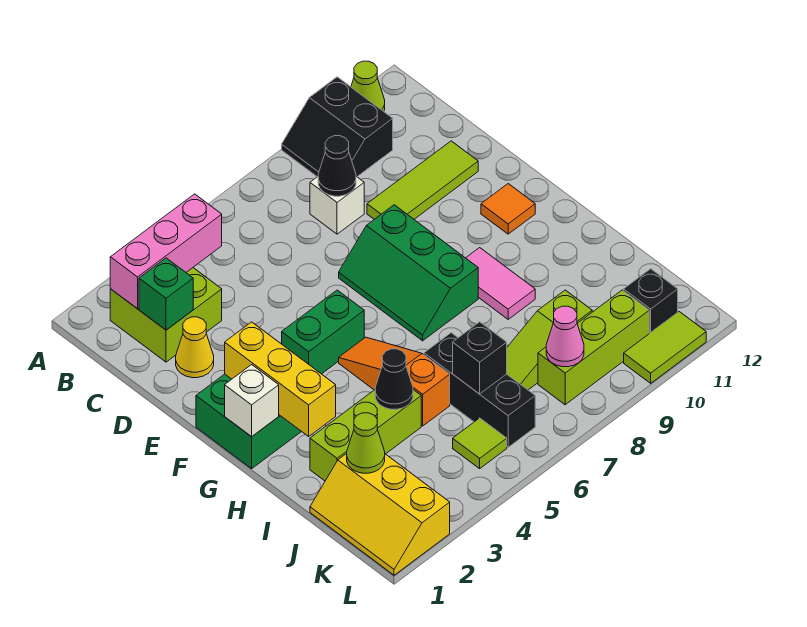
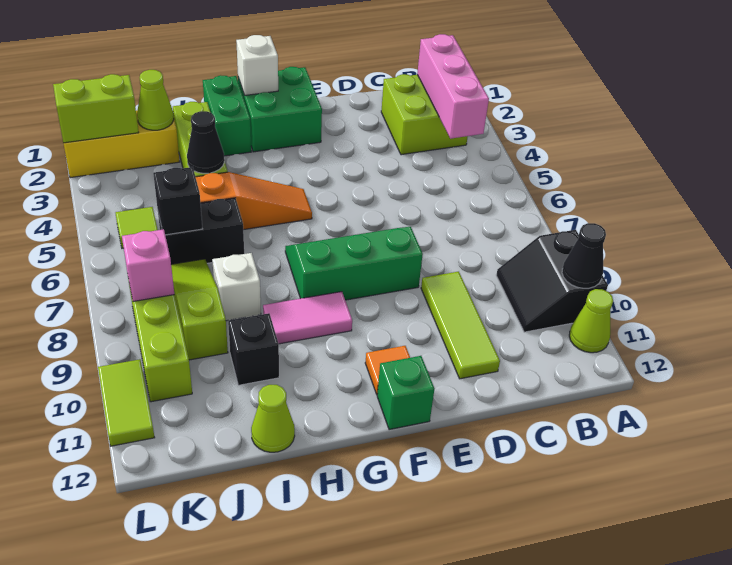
black 2x2 slope [282,77,393,177] -> black 2x2 slope turned to [496,230,608,332]
green 1x1 brick [139,258,193,330] -> green 1x1 brick moved to [377,356,434,430]
white 1x1 brick [310,176,364,234] -> white 1x1 brick moved to [212,253,261,321]
black 1x1 cone [318,136,356,196] -> black 1x1 cone moved to [562,223,606,288]
yellow 1x1 cone [176,317,214,378] -> none
yellow 1x3 brick [225,322,336,436] -> none
green 1x2 brick [282,290,364,374] -> green 1x2 brick moved to [203,75,251,156]
black 1x3 brick [424,333,535,447] -> black 1x2 brick [158,198,244,264]
none -> lime 1x1 cone [251,385,295,452]
none -> lime 1x2 brick [53,74,139,143]
pink 1x1 cone [546,306,584,367] -> pink 1x1 brick [122,229,174,301]
black 1x1 brick [624,269,678,333] -> black 1x1 brick moved to [228,313,279,385]

